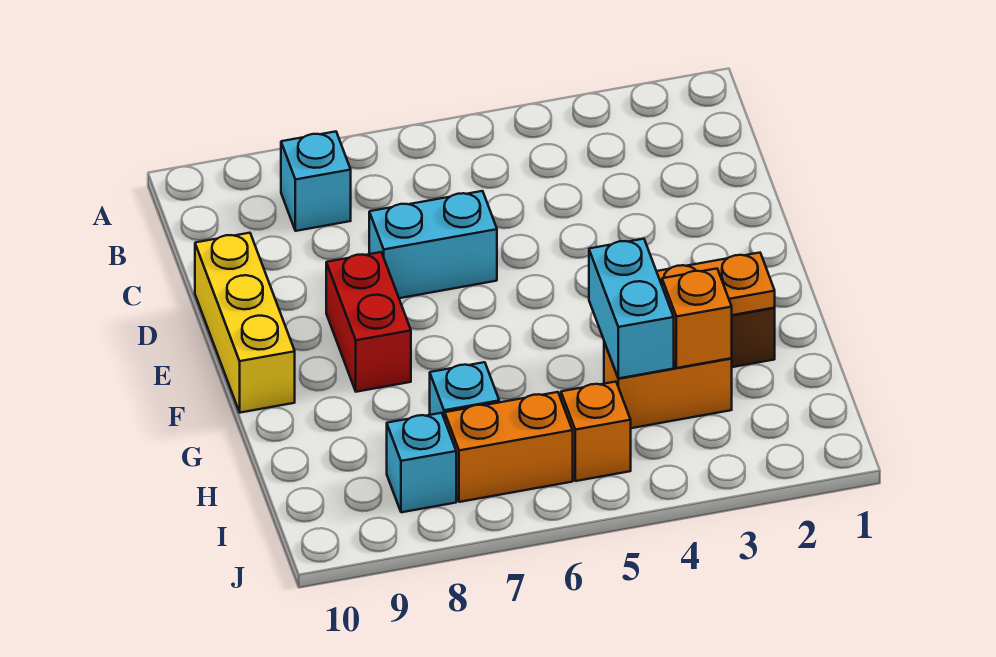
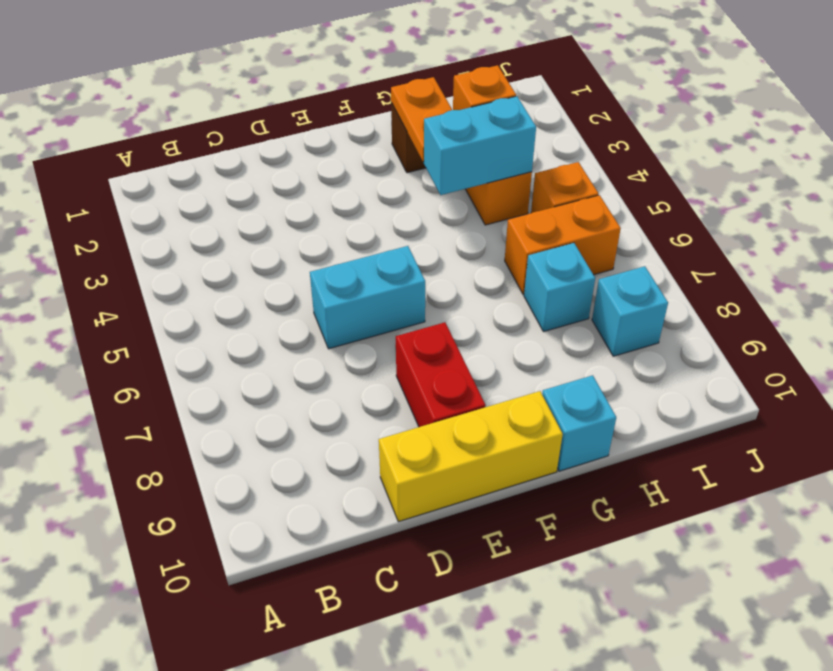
cyan 1x1 brick [281,132,351,231] -> cyan 1x1 brick moved to [542,375,616,471]
cyan 1x2 brick [369,191,497,298] -> cyan 1x2 brick turned to [310,246,425,349]
red 1x2 brick [326,252,411,392] -> red 1x2 brick turned to [396,322,485,427]
orange 1x2 brick [445,392,573,502] -> orange 1x2 brick turned to [505,195,621,294]

